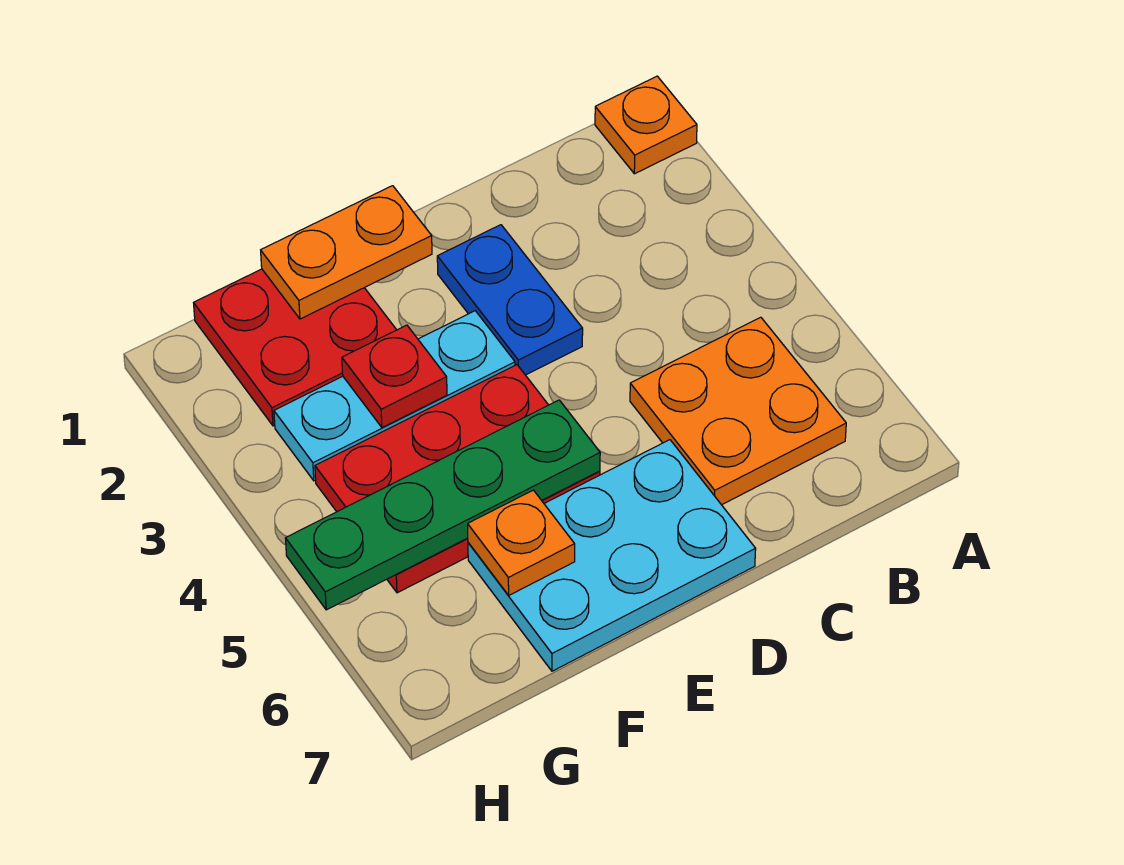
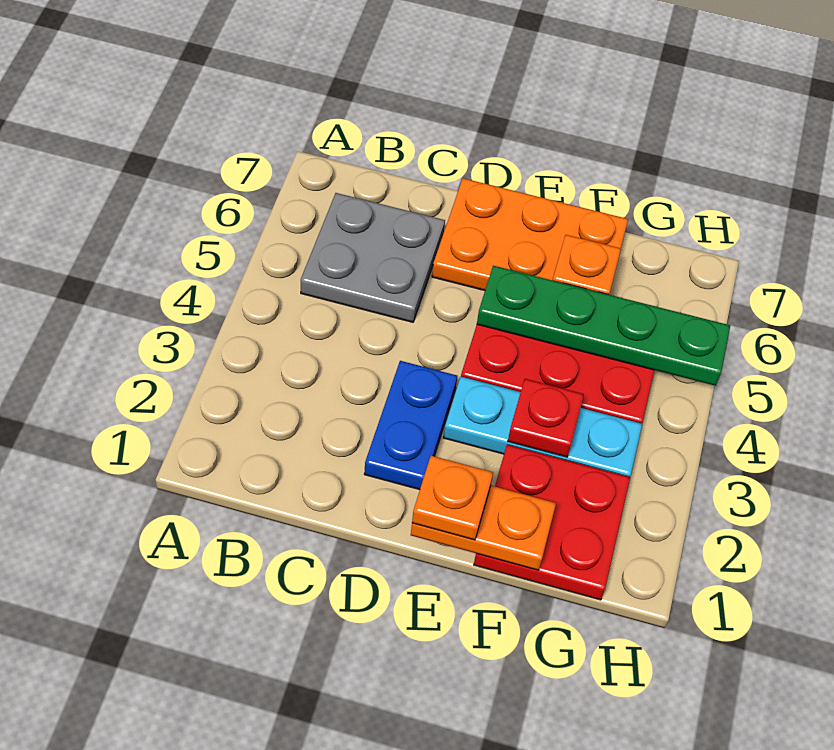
orange 1x1 plate [595,76,697,174] -> orange 1x1 plate moved to [412,456,493,540]
orange 2x2 plate [630,317,846,505] -> grey 2x2 plate [301,193,445,322]
cyan 2x3 plate [468,440,756,671] -> orange 2x3 plate [432,178,628,291]

